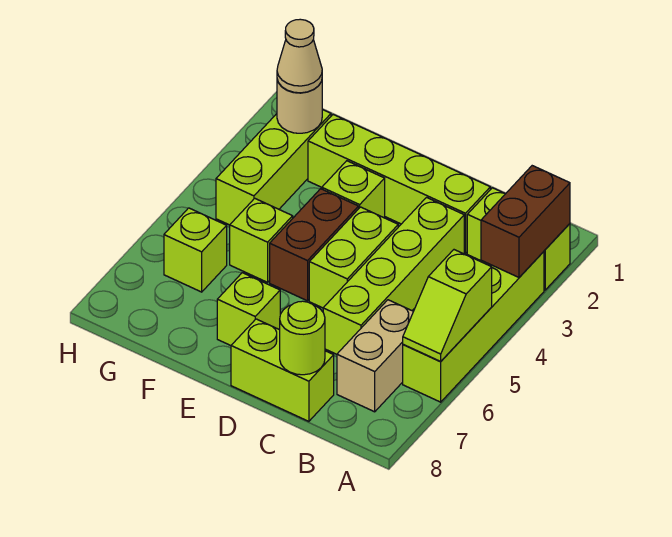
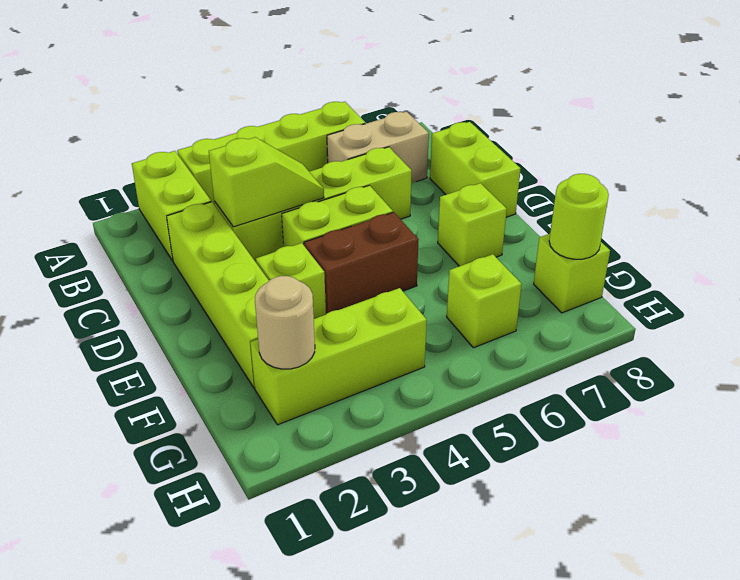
brown 1x2 brick [481,166,570,277] -> none
lime 1x2 slope [403,250,492,362] -> lime 1x2 slope moved to [209,137,324,227]
lime 1x1 round brick [280,301,325,375] -> lime 1x1 round brick moved to [549,174,609,259]
lime 1x1 brick [230,198,293,282] -> lime 1x1 brick moved to [534,234,610,313]
tan 1x1 cone [277,19,322,93] -> none

